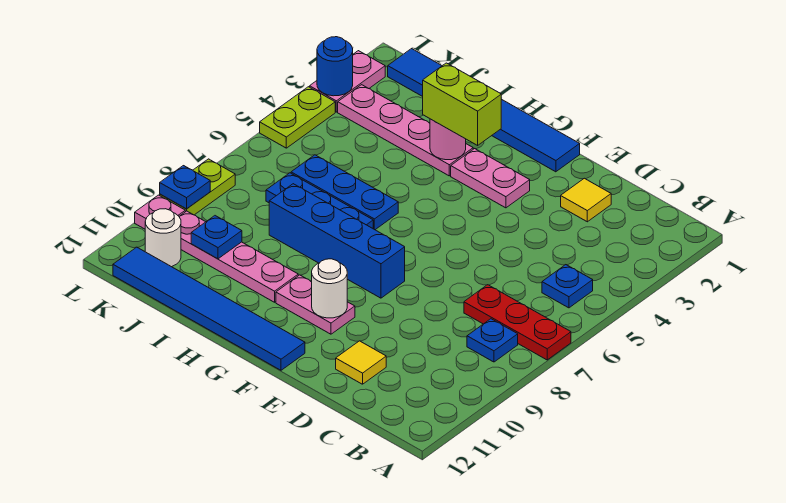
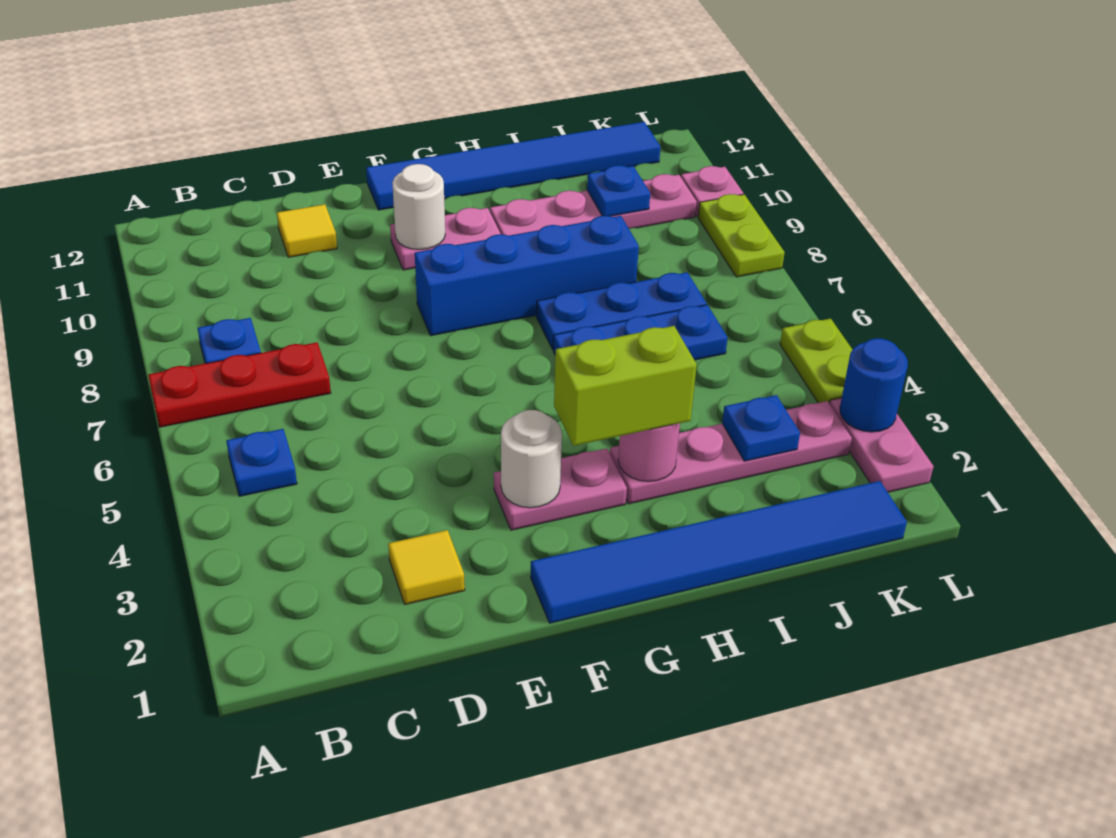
white 1x1 round brick [145,209,181,267] -> white 1x1 round brick moved to [501,410,562,508]
blue 1x1 plate [160,166,210,209] -> blue 1x1 plate moved to [722,395,800,461]

